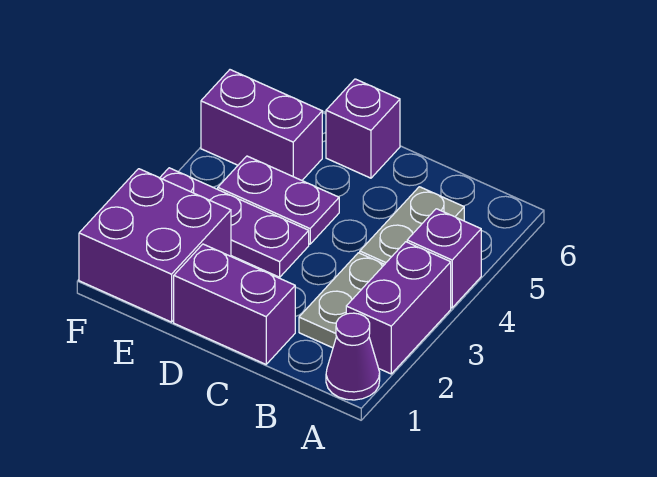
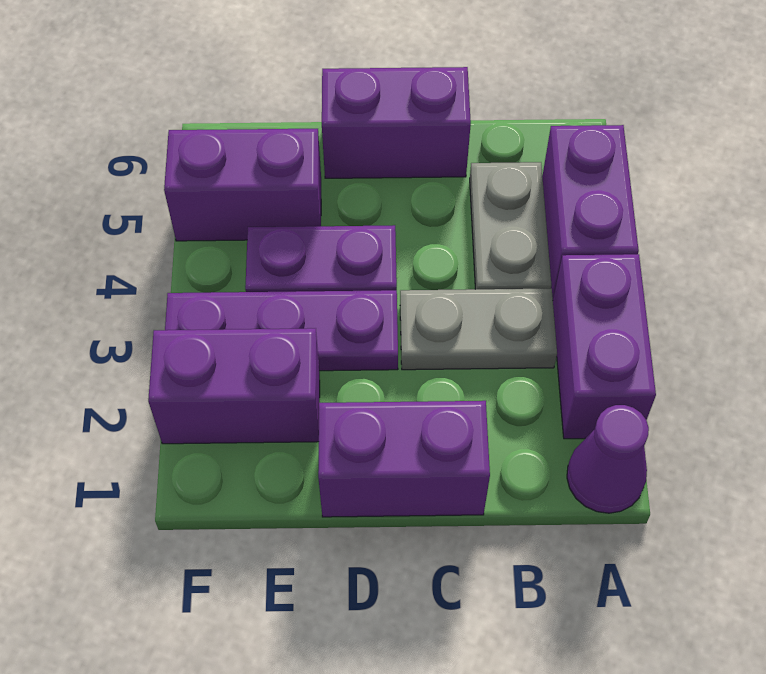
purple 1x1 brick [407,209,481,308] -> purple 1x2 brick [542,125,639,298]
grey 1x2 plate [299,253,385,348] -> grey 1x2 plate turned to [400,289,557,370]
purple 1x1 brick [326,79,400,178] -> purple 1x2 brick [322,67,471,178]
purple 2x2 brick [79,169,231,322] -> purple 1x2 brick [148,328,320,444]

